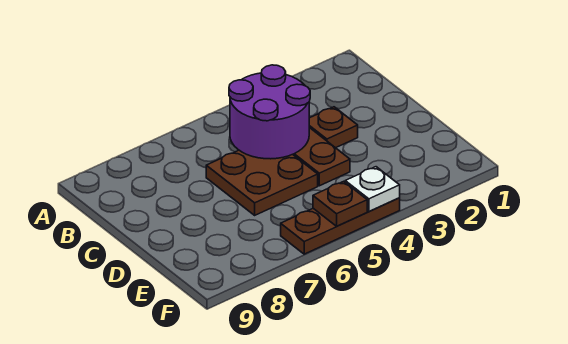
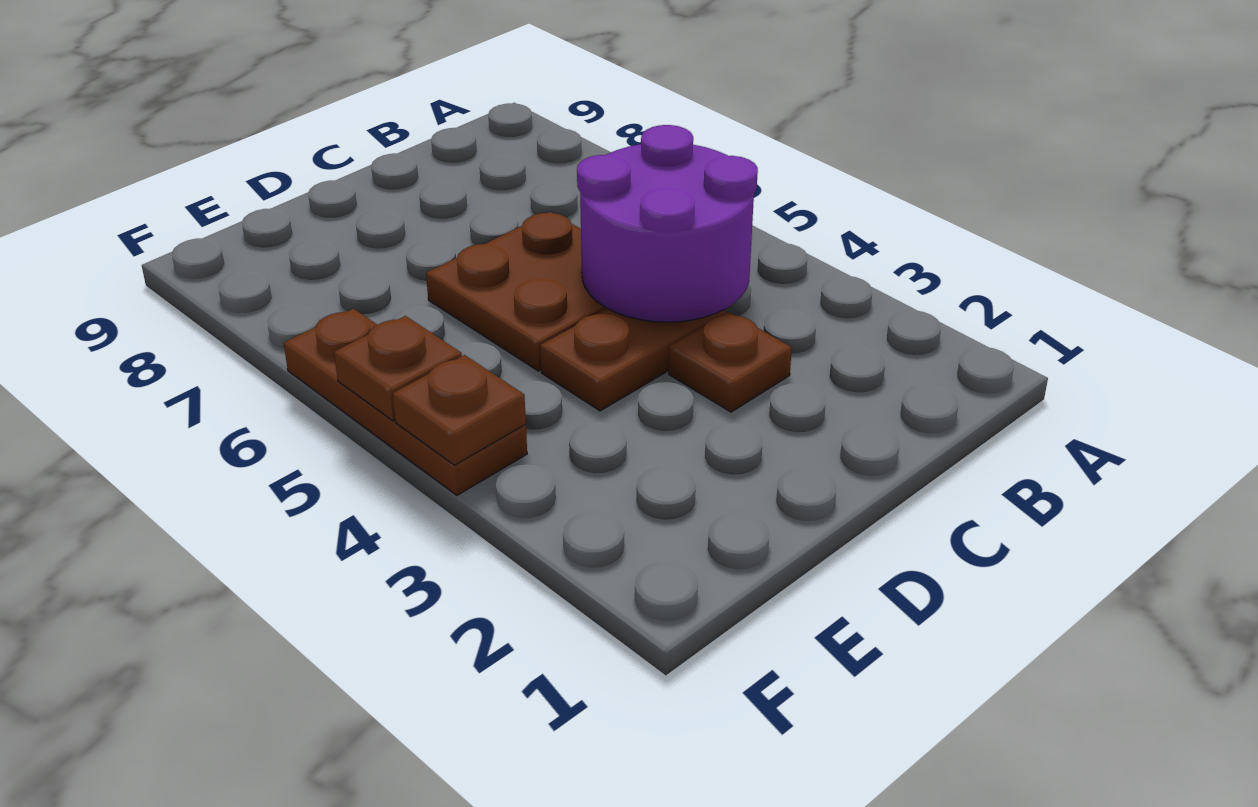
white 1x1 plate [345,167,400,212] -> brown 1x1 plate [393,355,526,465]

